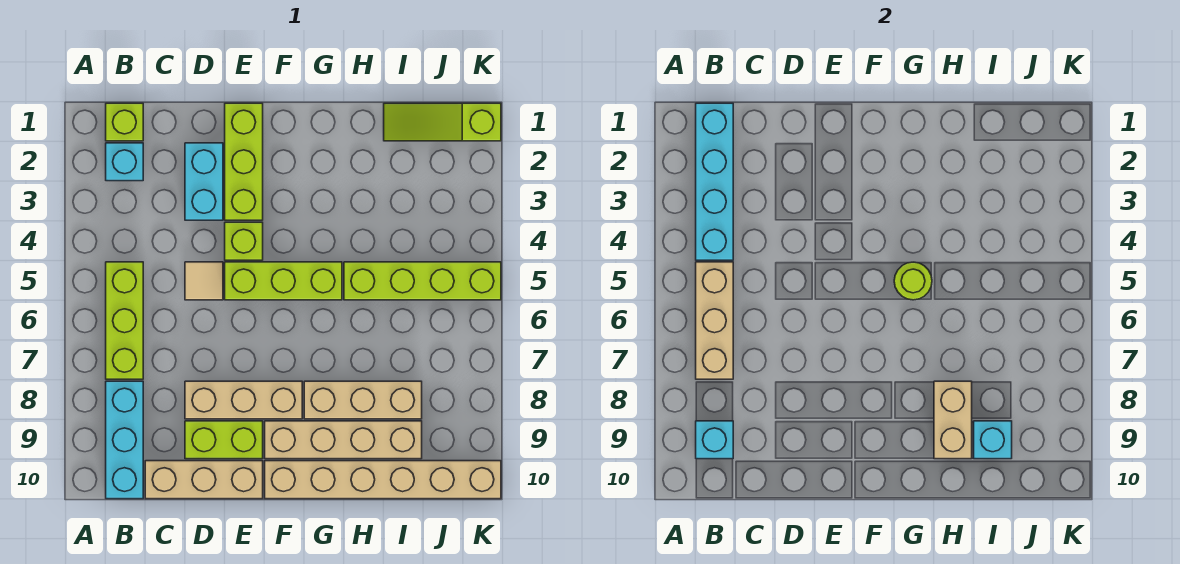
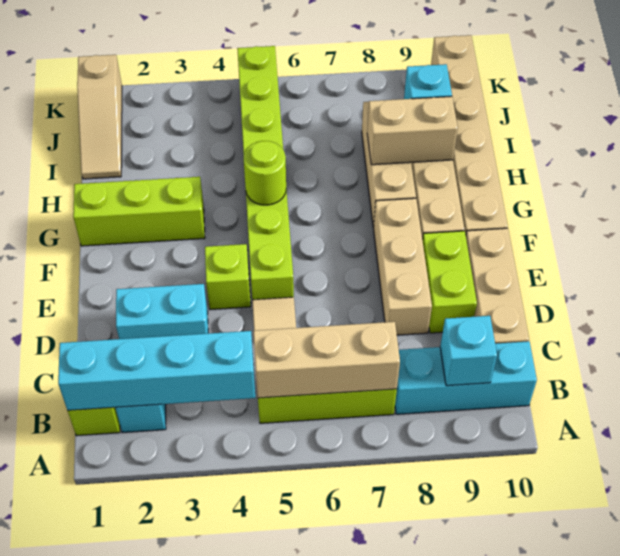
lime 1x3 brick [225,103,263,220] -> lime 1x3 brick moved to [73,177,205,246]
lime 1x3 slope [384,103,501,141] -> tan 1x3 slope [77,55,122,179]

